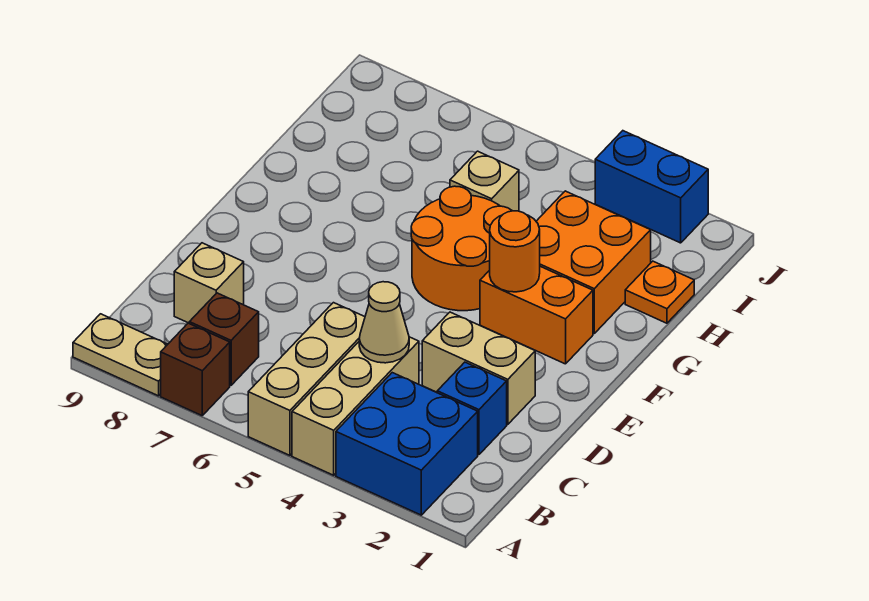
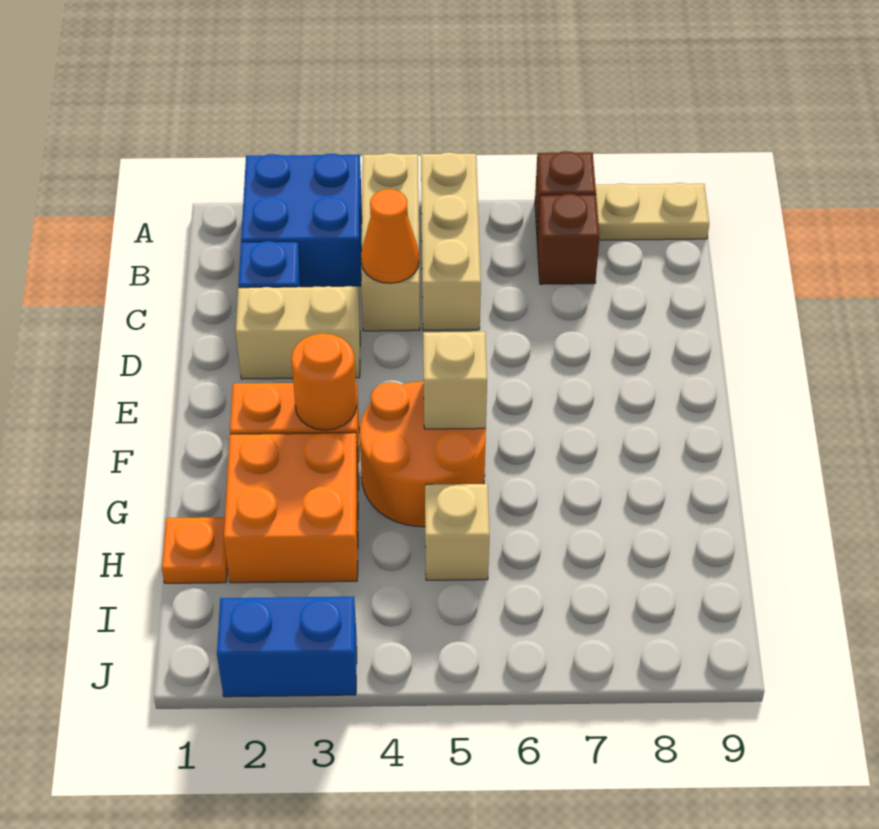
tan 1x1 cone [359,282,409,363] -> orange 1x1 cone [361,189,419,283]
tan 1x1 brick [174,243,244,323] -> tan 1x1 brick moved to [423,332,487,429]

